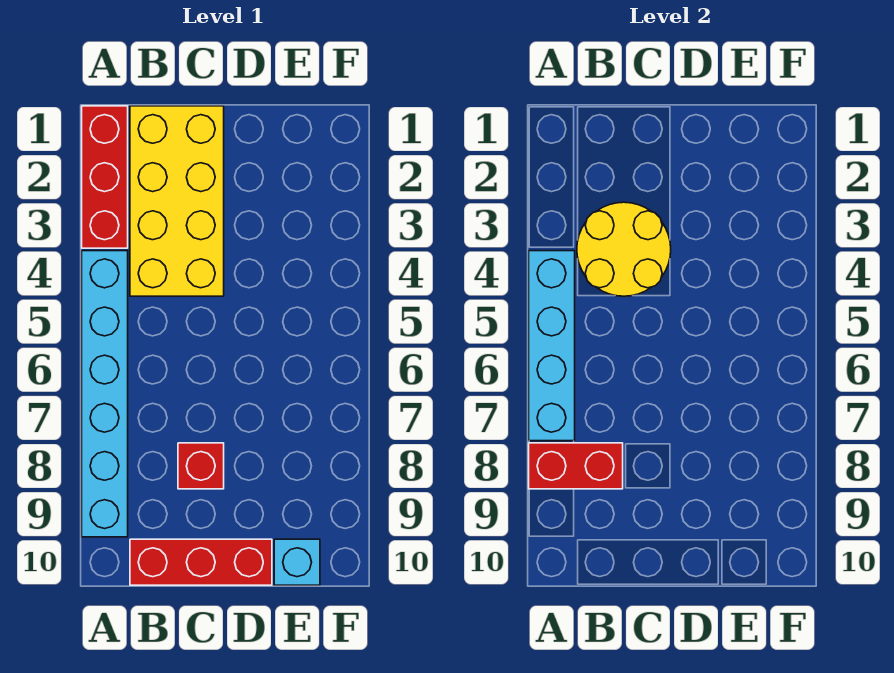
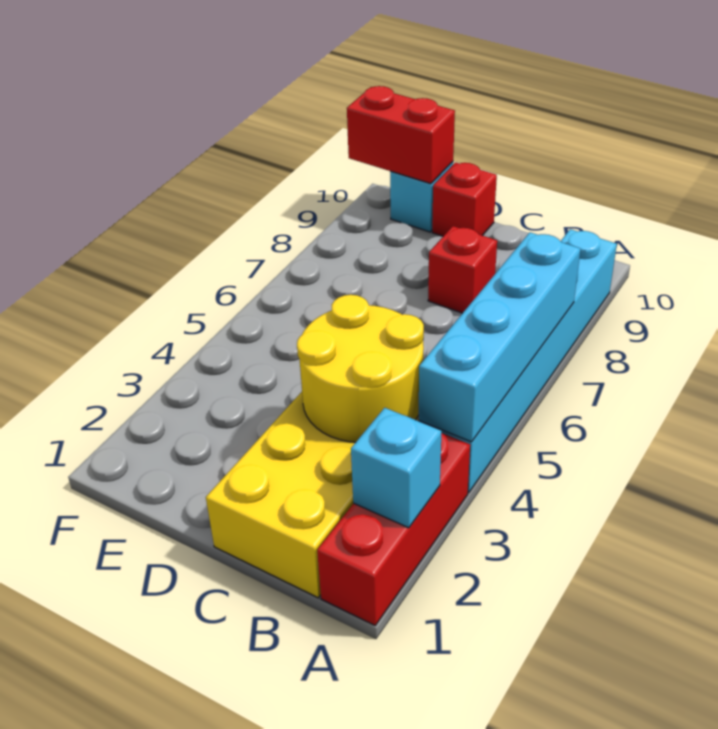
none -> cyan 1x1 brick [351,408,442,528]
red 1x2 brick [529,443,623,489] -> red 1x2 brick moved to [347,86,455,184]
red 1x3 brick [130,539,272,585] -> red 1x1 brick [432,162,497,236]

